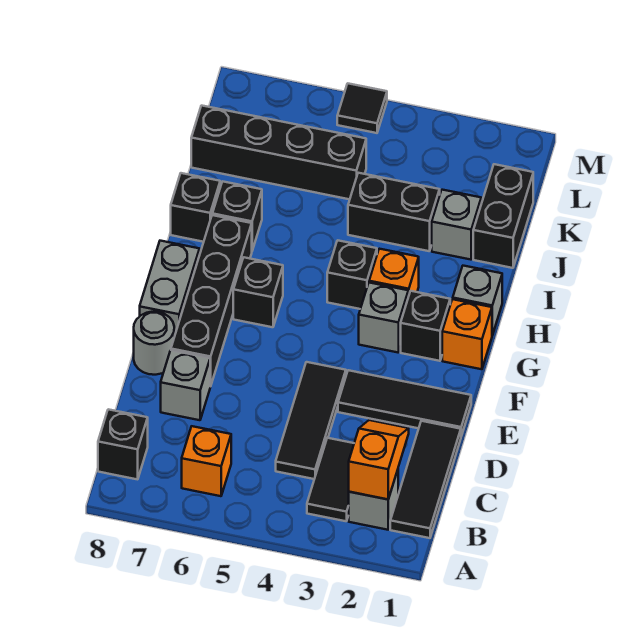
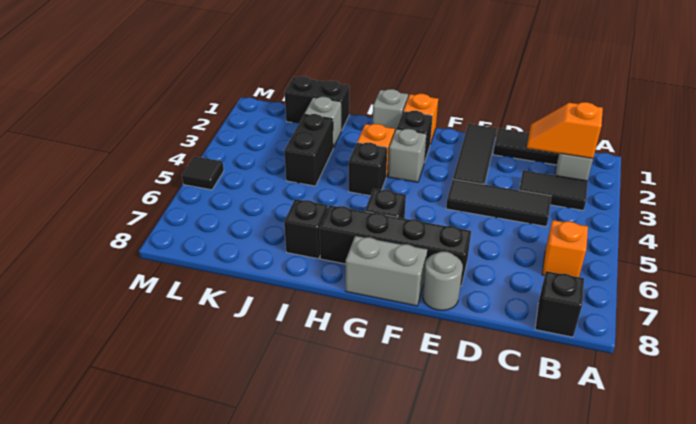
grey 1x1 brick [161,350,210,420] -> none
black 1x1 brick [171,173,220,242] -> none
black 1x4 brick [191,106,366,199] -> none

